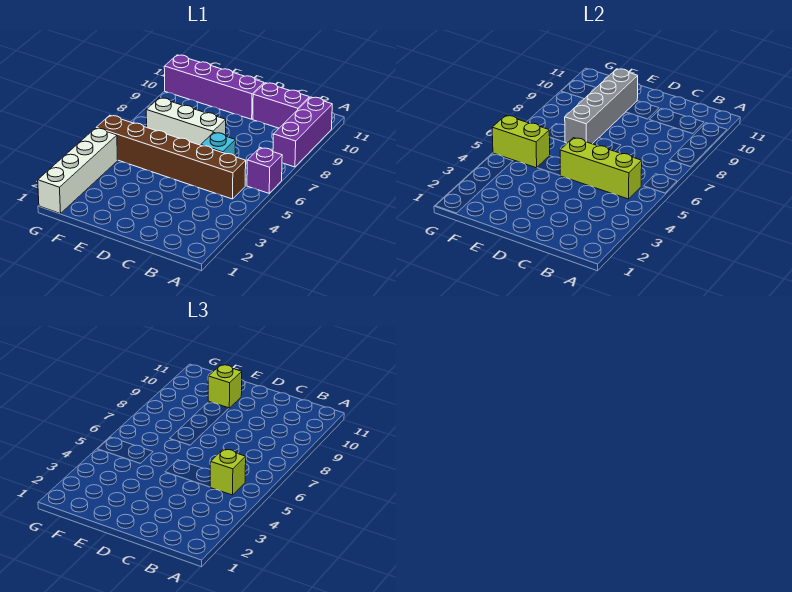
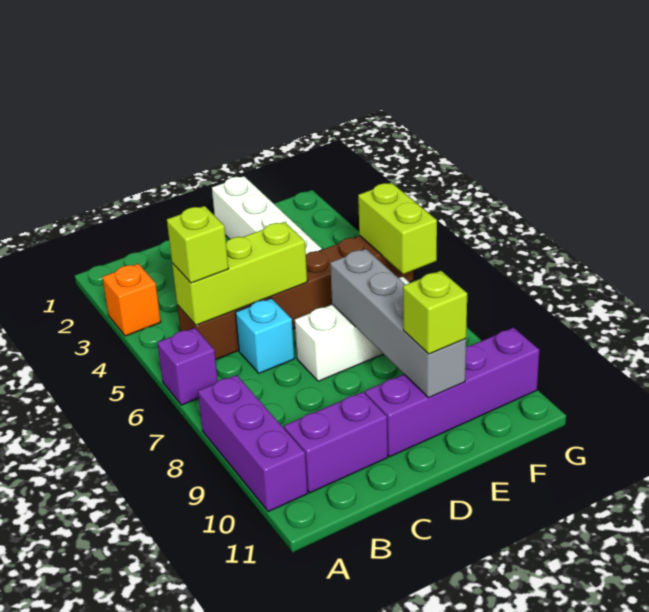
none -> orange 1x1 brick [102,264,161,336]
lime 1x2 brick [492,115,550,168] -> lime 1x2 brick turned to [358,183,437,274]
white 1x4 brick [38,128,118,214] -> white 1x4 brick moved to [212,176,322,254]

